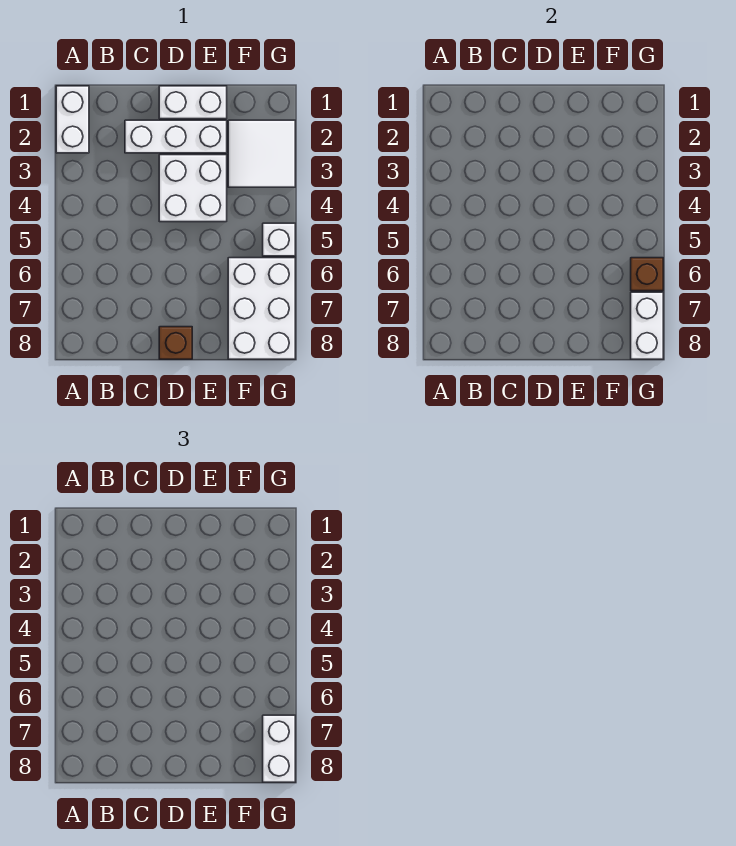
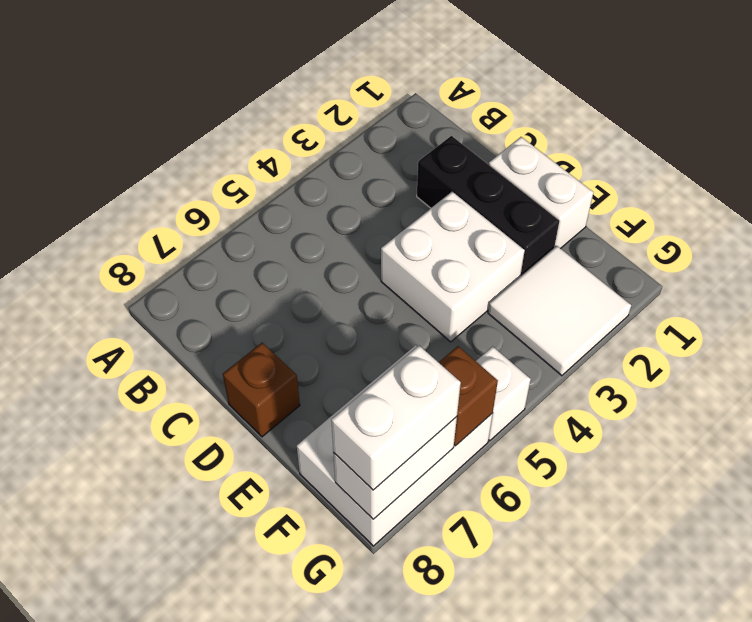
white 1x2 brick [56,86,89,153] -> none
white 1x3 brick [125,120,227,153] -> black 1x3 brick [417,136,559,276]

